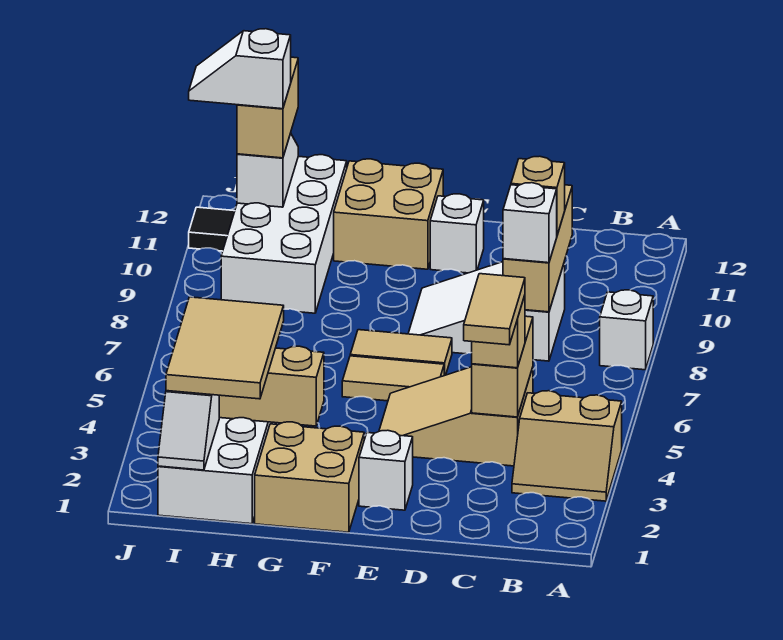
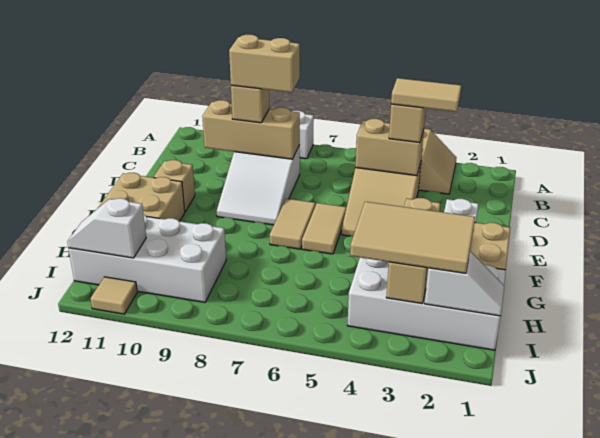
white 1x1 brick [503,183,557,263] -> none
white 1x1 brick [430,194,484,273] -> tan 1x1 brick [154,160,195,212]
tan 1x2 brick [237,57,298,158] -> tan 1x2 brick moved to [229,35,300,92]
white 1x2 slope [189,29,291,109] -> none
black 1x1 tile [189,207,235,251] -> tan 1x1 tile [91,277,137,314]

